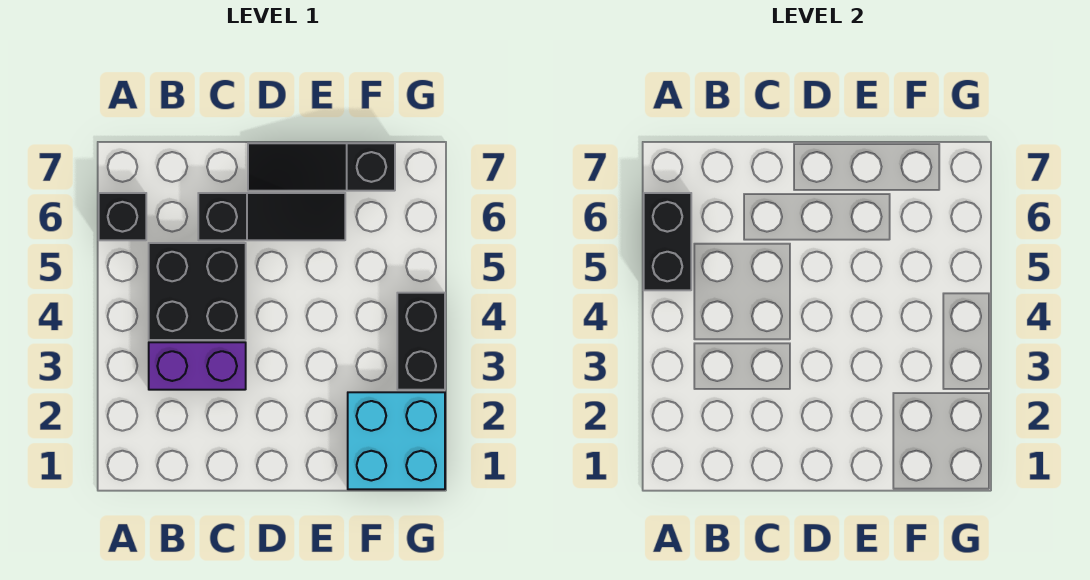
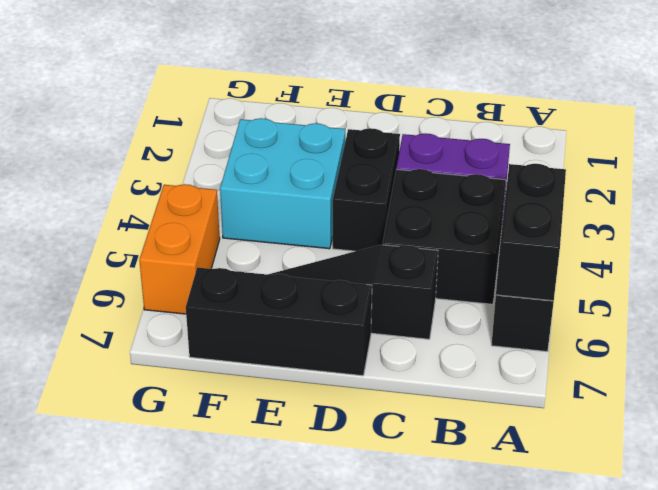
black 1x3 slope [248,143,395,191] -> black 1x3 brick [186,267,372,376]
cyan 2x2 brick [348,392,445,489] -> cyan 2x2 brick moved to [220,118,345,249]
black 1x2 brick [397,293,445,390] -> black 1x2 brick moved to [333,128,400,251]
none -> orange 1x2 brick [139,184,220,314]

